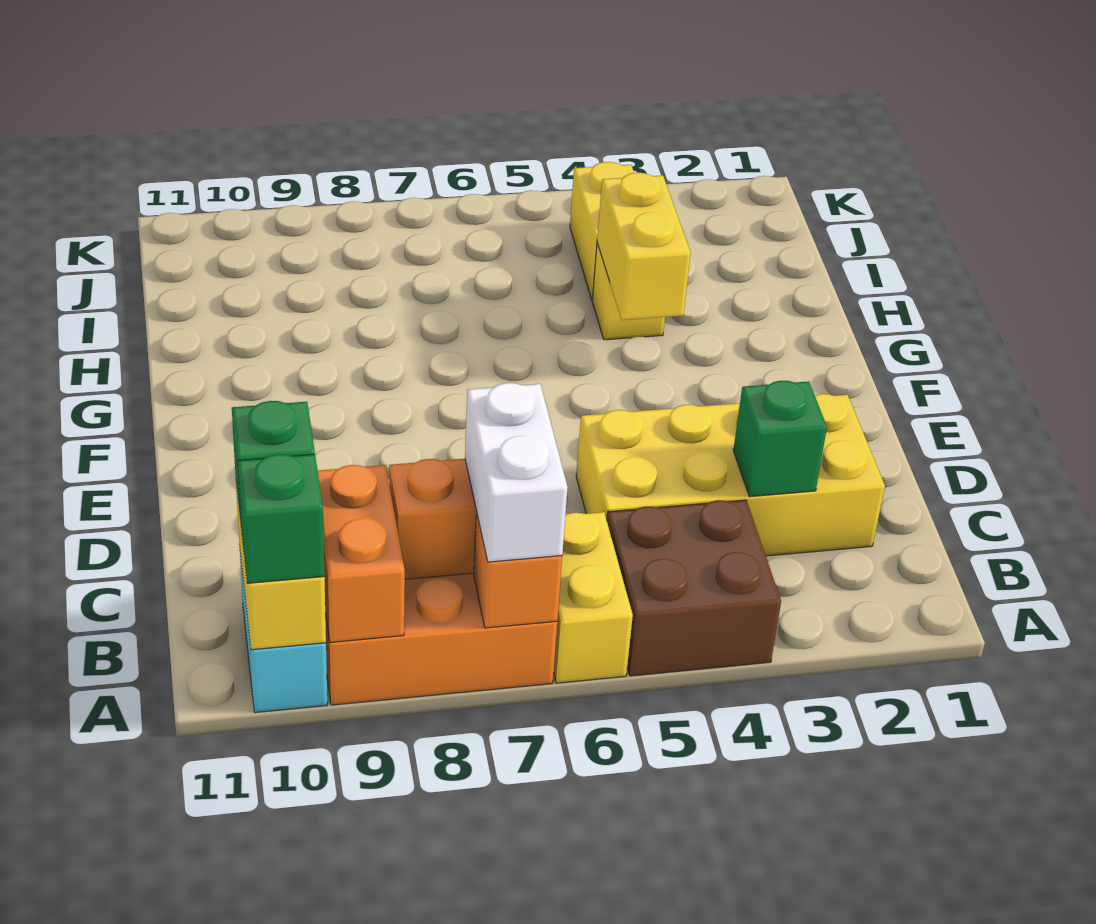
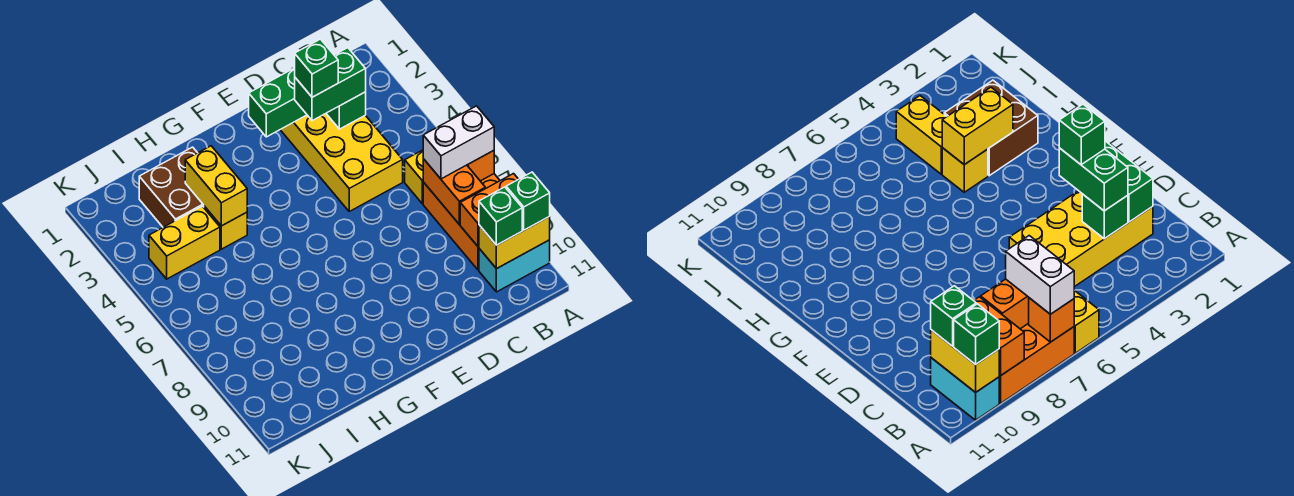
brown 2x2 brick [607,500,781,676] -> brown 2x2 brick moved to [139,147,204,227]
none -> green 1x3 brick [249,49,332,137]
none -> green 1x2 brick [295,48,366,121]
none -> green 1x1 brick [295,39,338,97]
yellow 1x2 brick [597,173,691,320] -> yellow 1x2 brick turned to [185,146,247,226]

